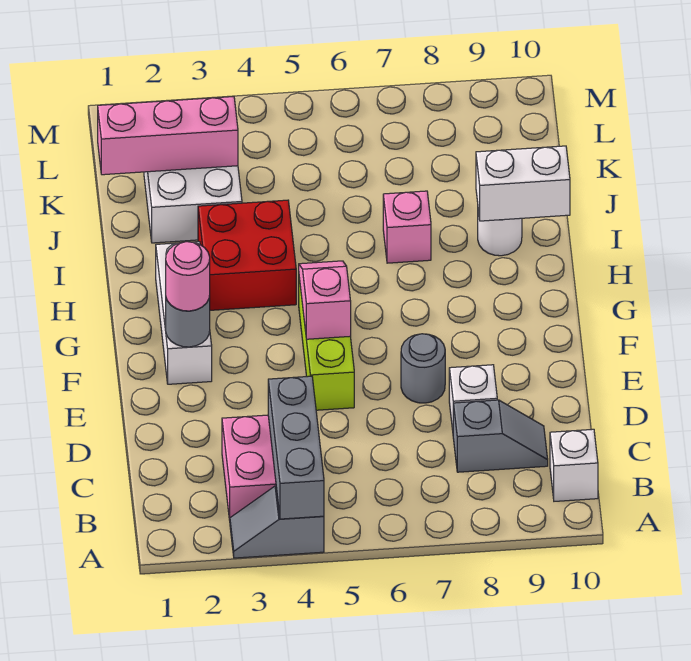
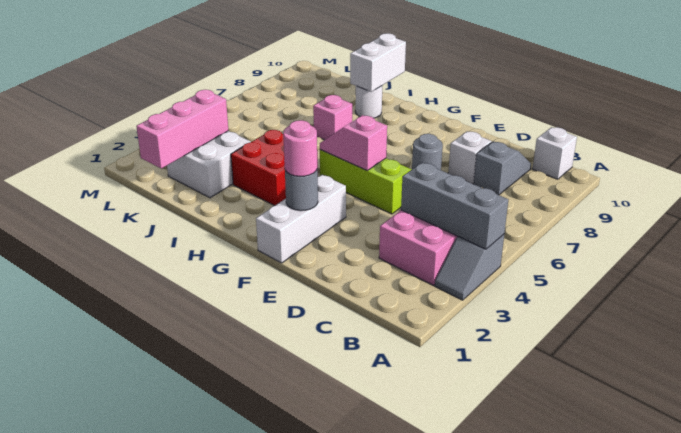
white 1x3 brick [156,242,212,384] -> white 1x3 brick turned to [256,175,346,263]

